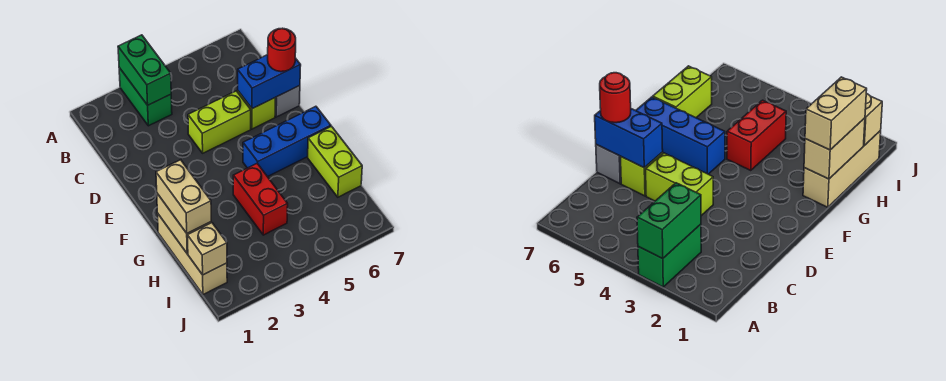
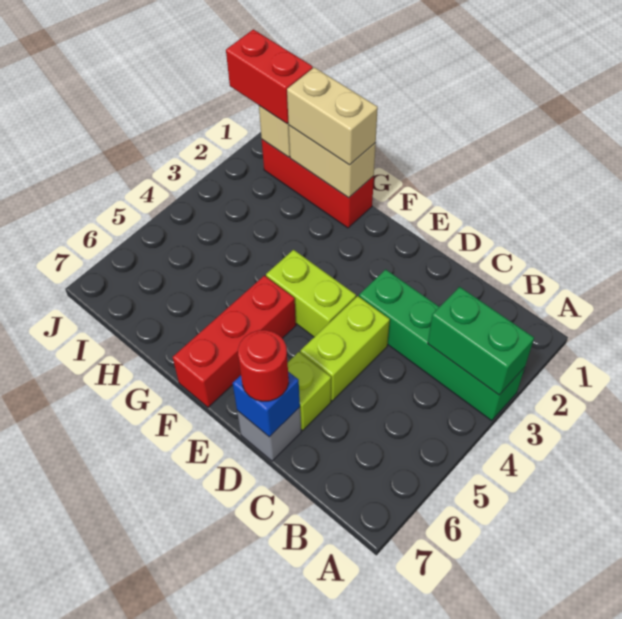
green 1x2 brick [119,68,172,126] -> green 1x4 brick [359,269,525,421]
blue 1x2 brick [238,55,301,109] -> blue 1x1 brick [233,372,300,437]
blue 1x3 brick [243,106,331,177] -> red 1x3 brick [173,276,296,407]
tan 1x3 brick [157,213,227,295] -> red 1x3 brick [262,140,374,228]
red 1x2 brick [233,163,288,235] -> red 1x2 brick moved to [226,29,313,124]
lime 1x2 brick [308,126,362,197] -> lime 1x2 brick moved to [266,250,356,337]

